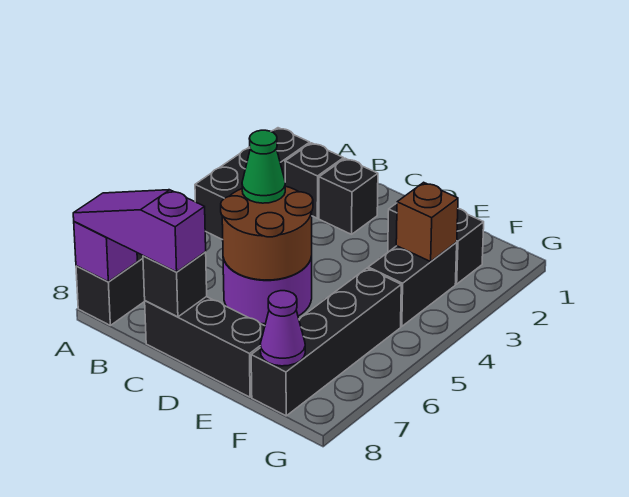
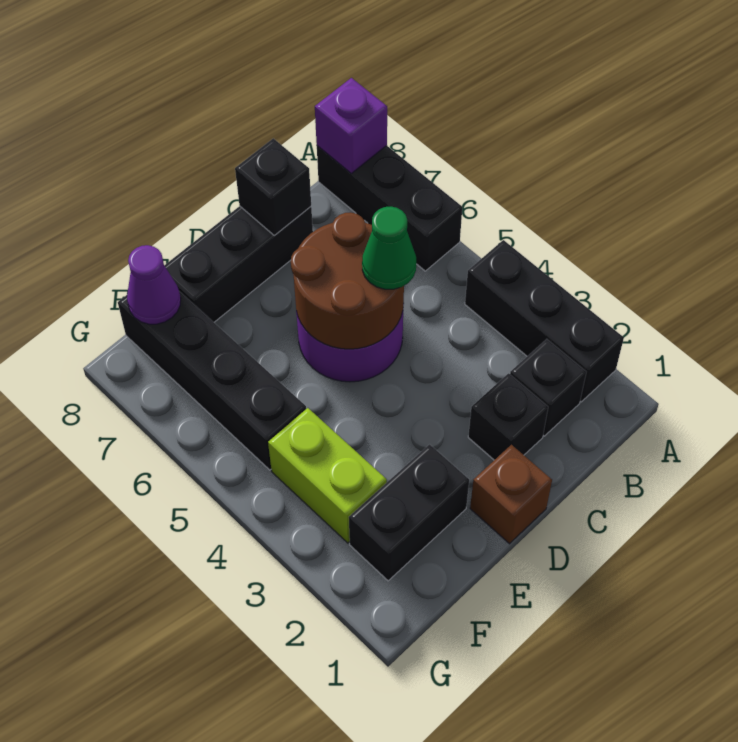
purple 1x3 slope [73,190,206,272] -> none
black 1x2 brick [368,243,457,327] -> lime 1x2 brick [268,408,387,543]
brown 1x1 brick [396,182,458,262] -> brown 1x1 brick moved to [470,445,552,544]

